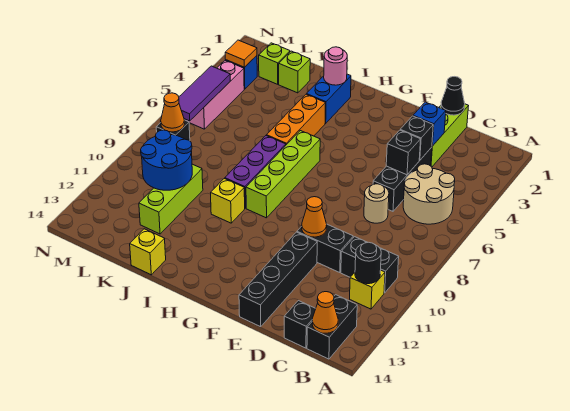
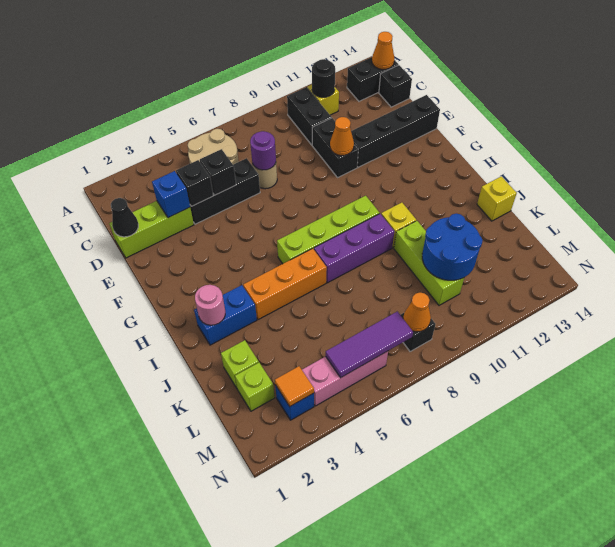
none -> purple 1x1 round brick [250,131,276,170]
lime 1x3 brick [139,164,203,234] -> lime 1x3 brick turned to [394,221,464,305]

